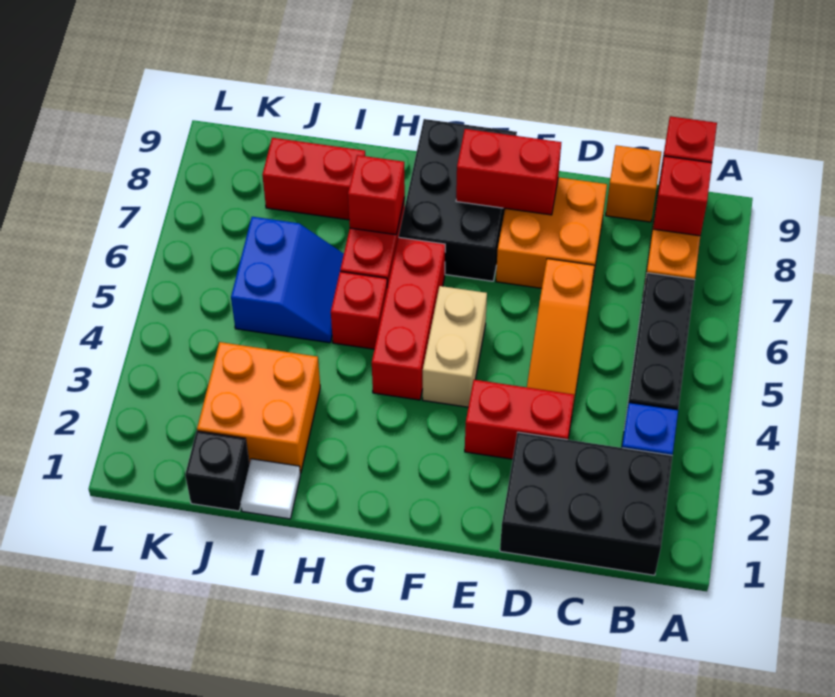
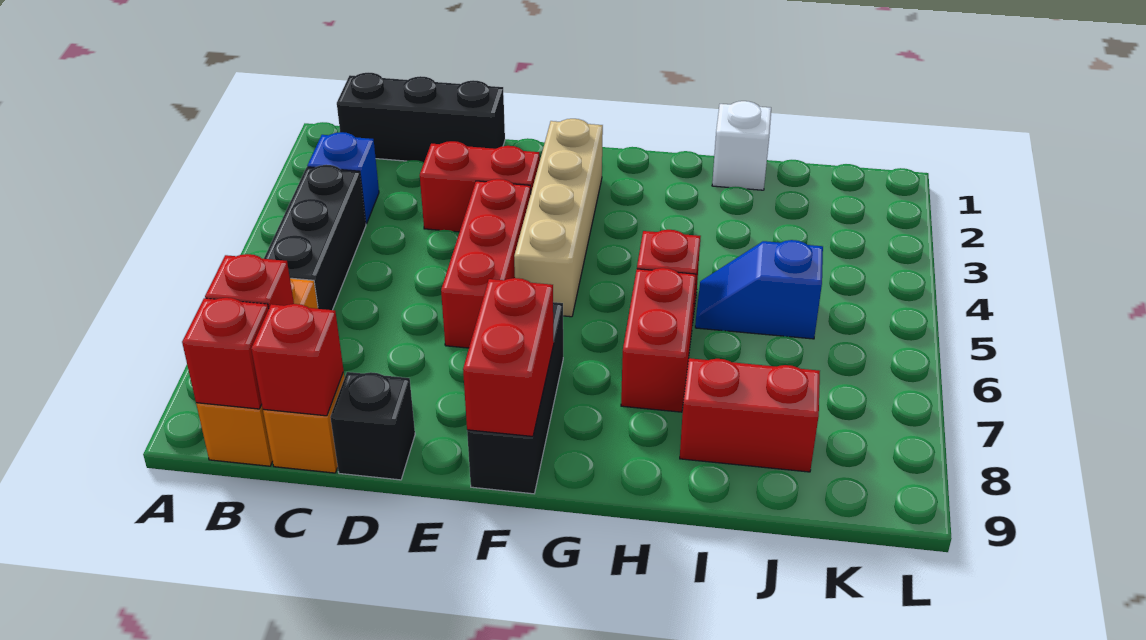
black 2x3 brick [500,432,673,575] -> black 1x3 brick [337,73,505,162]
orange 1x3 slope [527,259,594,411] -> none
orange 2x2 brick [496,177,607,291] -> none
red 1x2 brick [456,129,561,215] -> red 1x2 brick turned to [463,278,554,436]
tan 1x2 brick [423,286,487,407] -> tan 1x4 brick [514,119,603,317]
black 2x3 brick [399,119,517,281] -> black 1x3 brick [467,302,563,494]
red 1x3 brick [372,237,445,400] -> red 1x3 brick moved to [441,179,531,348]
red 1x1 brick [348,155,405,235] -> red 1x1 brick moved to [251,304,344,416]
white 1x1 tile [241,459,300,519] -> white 1x1 brick [712,101,771,190]
orange 2x2 brick [197,342,320,473] -> none
blue 2x2 slope [231,217,344,343] -> blue 1x2 slope [695,240,823,339]
black 1x1 brick [185,431,249,511] -> black 1x1 brick moved to [330,372,415,480]

